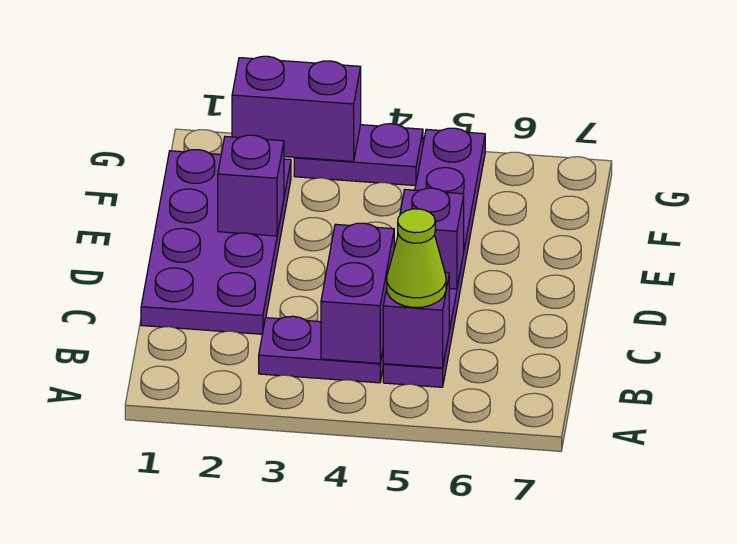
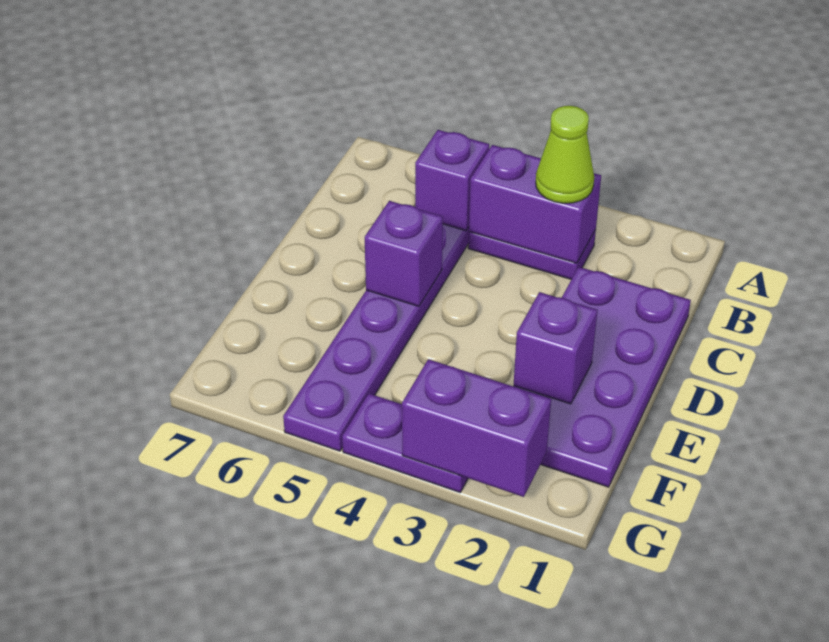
purple 1x2 brick [321,223,394,363] -> purple 1x2 brick turned to [469,145,601,263]
lime 1x1 cone [387,209,446,308] -> lime 1x1 cone moved to [536,106,594,203]

